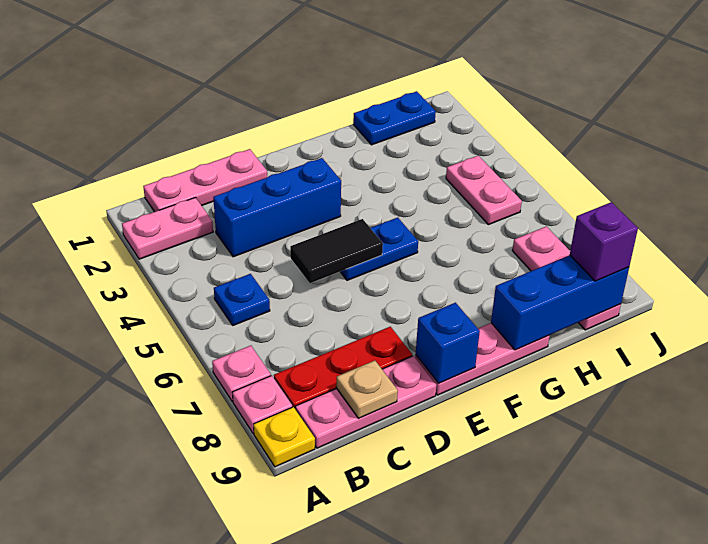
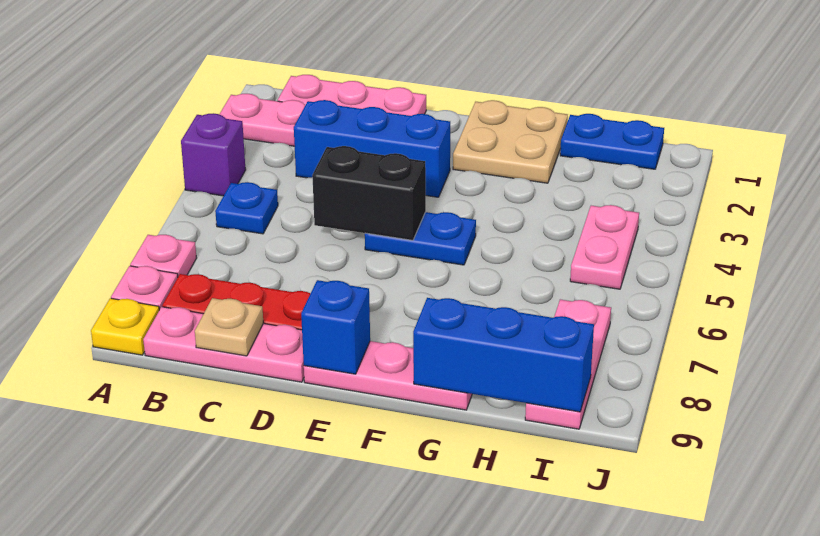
black 1x2 tile [290,219,383,283] -> black 1x2 brick [312,146,426,240]
none -> tan 2x2 plate [453,100,568,183]
purple 1x1 brick [570,202,638,281] -> purple 1x1 brick moved to [181,113,246,196]

